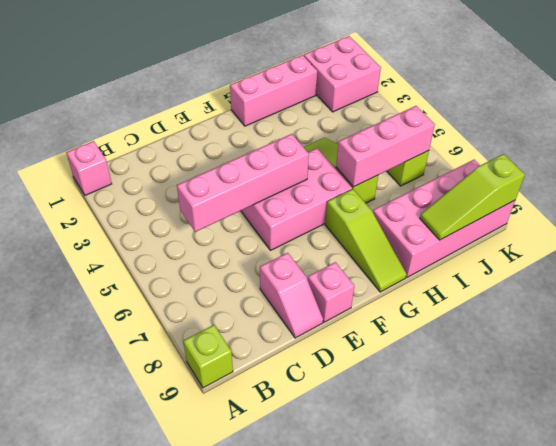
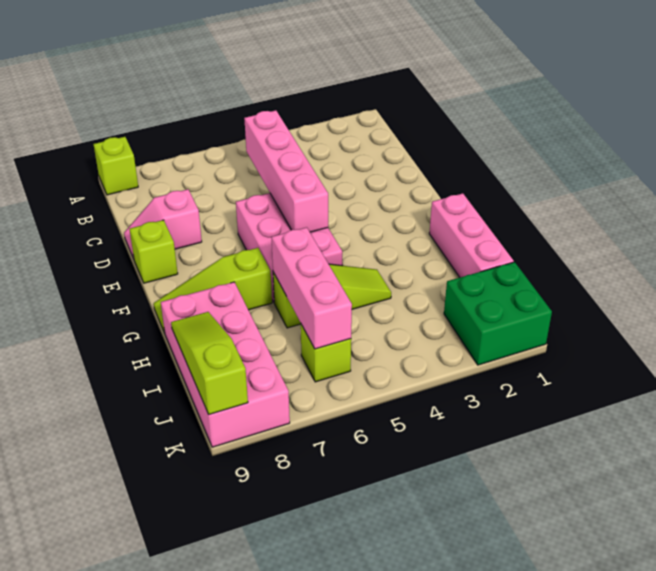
pink 1x1 brick [66,141,112,195] -> none
pink 1x1 brick [308,262,354,322] -> lime 1x1 brick [130,220,178,283]
pink 2x2 brick [304,36,381,112] -> green 2x2 brick [444,262,552,365]

